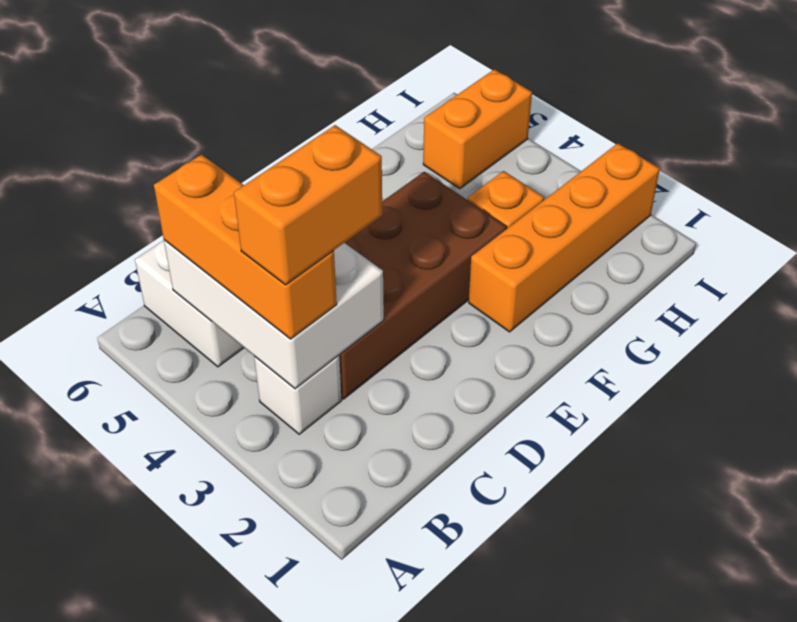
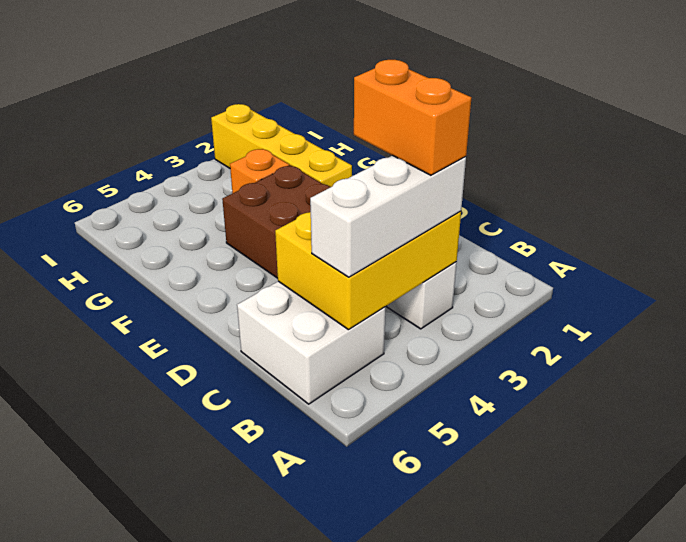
white 2x3 brick [164,240,384,389] -> yellow 2x3 brick [275,211,461,330]
orange 1x3 brick [154,154,337,339] -> white 1x3 brick [310,155,466,277]
orange 1x4 brick [469,143,660,332] -> yellow 1x4 brick [211,104,352,187]
orange 1x2 brick [423,69,532,189] -> none

